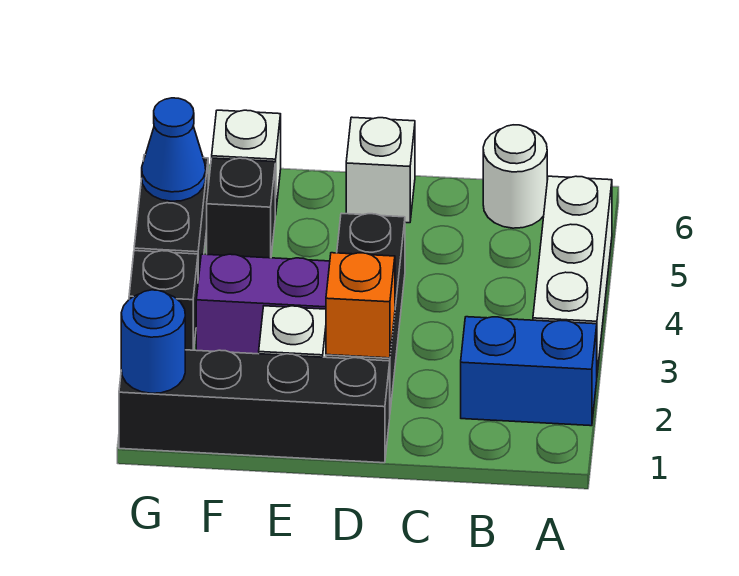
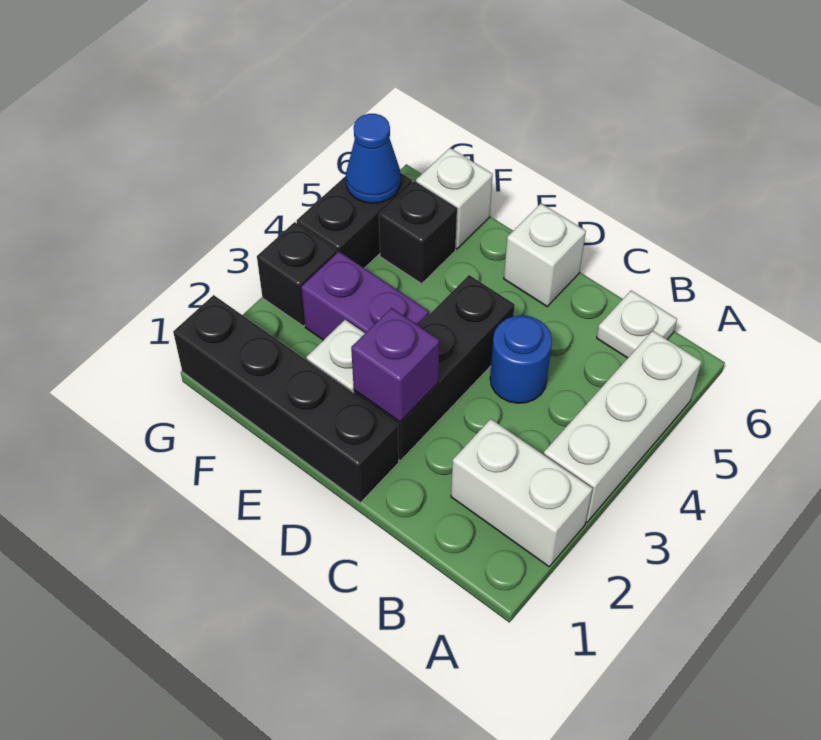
blue 1x2 brick [461,317,597,426] -> white 1x2 brick [451,419,592,567]
white 1x1 round brick [483,125,547,228] -> white 1x1 plate [597,291,677,358]
orange 1x1 brick [326,253,395,358] -> purple 1x1 brick [351,308,440,422]
blue 1x1 round brick [121,290,185,393] -> blue 1x1 round brick moved to [490,315,552,403]

